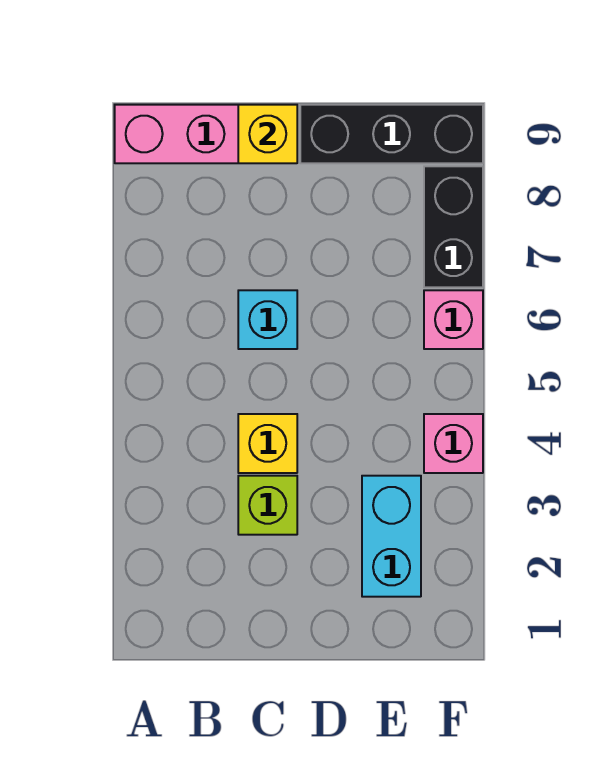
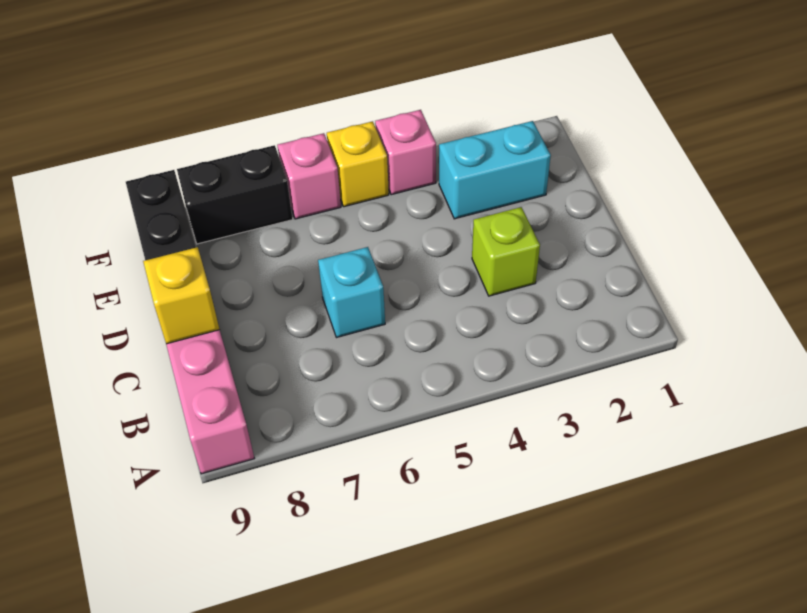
yellow 1x1 brick [238,414,297,473] -> yellow 1x1 brick moved to [327,121,389,207]

